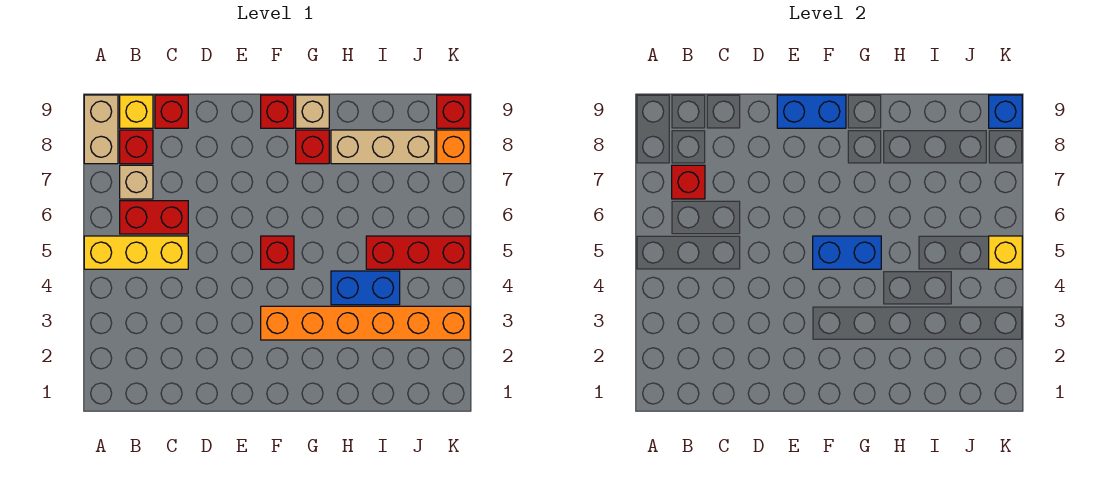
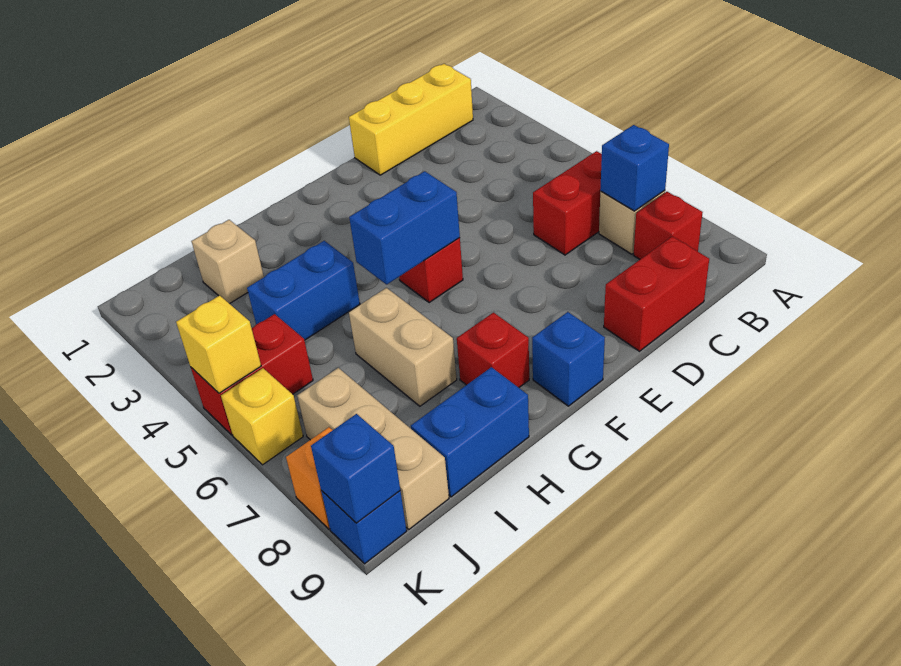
yellow 1x3 brick [84,236,188,269] -> yellow 1x3 brick moved to [349,64,473,175]
tan 1x2 brick [84,95,118,164] -> tan 1x2 brick moved to [349,288,457,406]
red 1x1 brick [672,165,705,199] -> blue 1x1 brick [600,125,669,211]
yellow 1x1 brick [120,95,153,128] -> yellow 1x1 brick moved to [221,368,303,465]
red 1x1 brick [155,95,188,128] -> red 1x2 brick [604,237,709,351]
blue 1x2 brick [777,95,846,128] -> blue 1x2 brick moved to [411,367,529,497]
orange 1x6 brick [261,306,470,340] -> none
red 1x1 brick [261,95,294,128] -> blue 1x1 brick [532,312,605,406]
tan 1x1 brick [296,95,329,128] -> tan 1x1 brick moved to [192,220,264,304]
tan 1x3 brick [331,130,435,164] -> tan 1x3 brick turned to [297,368,449,529]
red 1x3 brick [366,236,470,269] -> red 1x2 brick [191,314,313,435]
red 1x1 brick [437,95,470,128] -> blue 1x1 brick [321,491,407,564]

